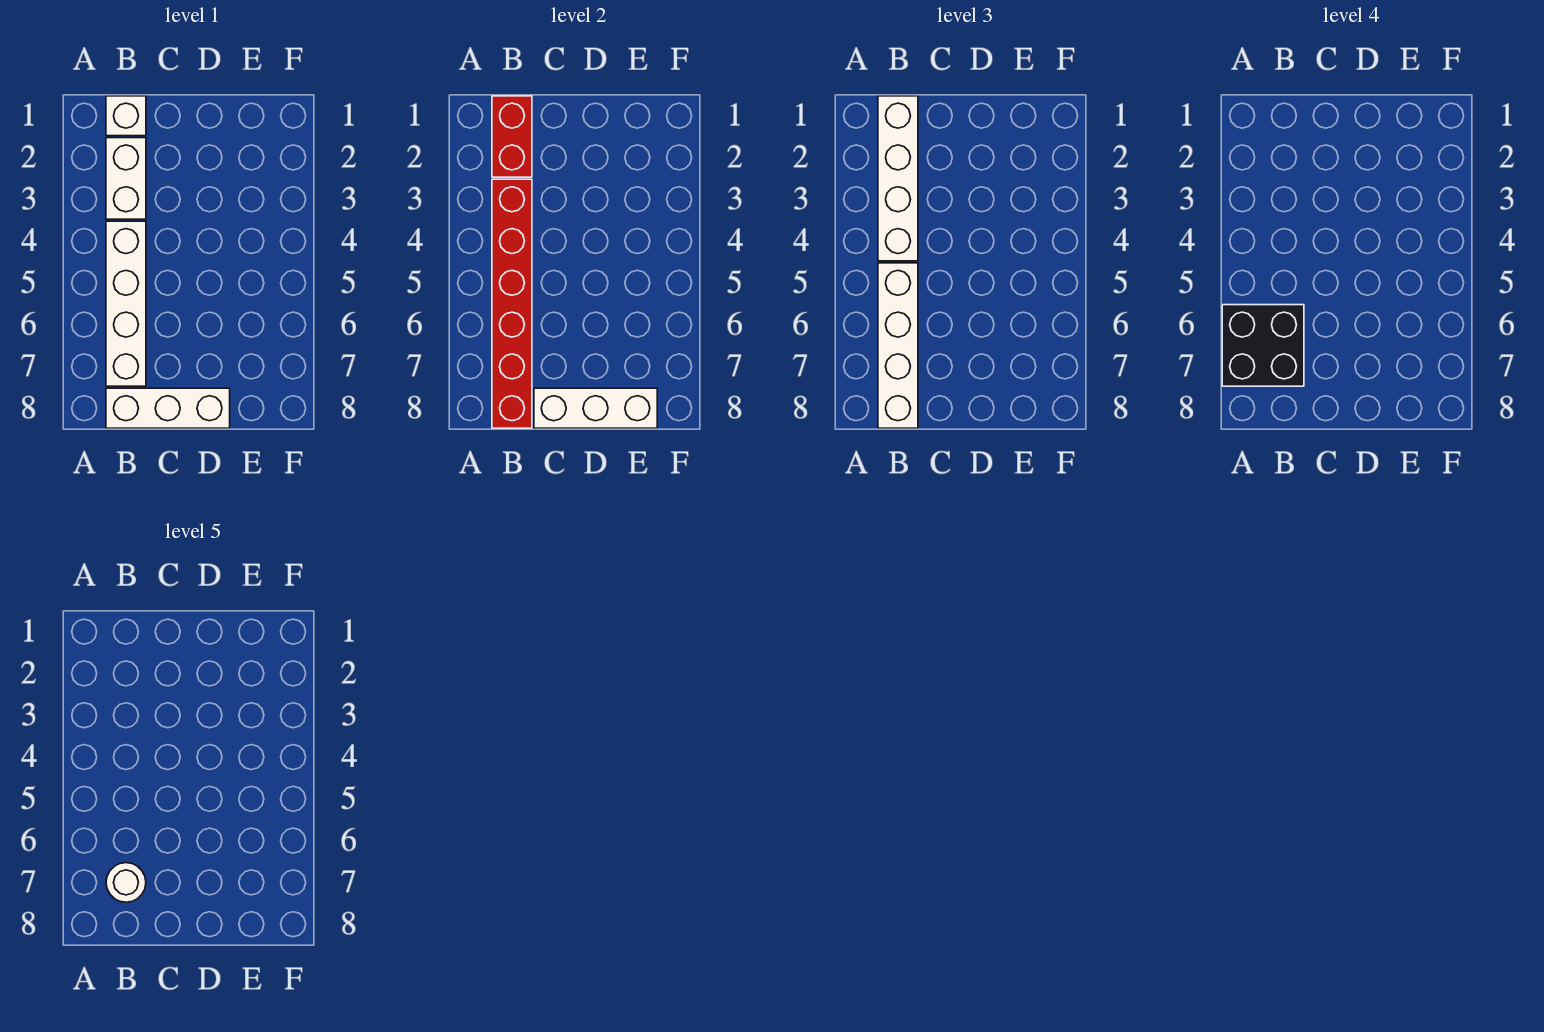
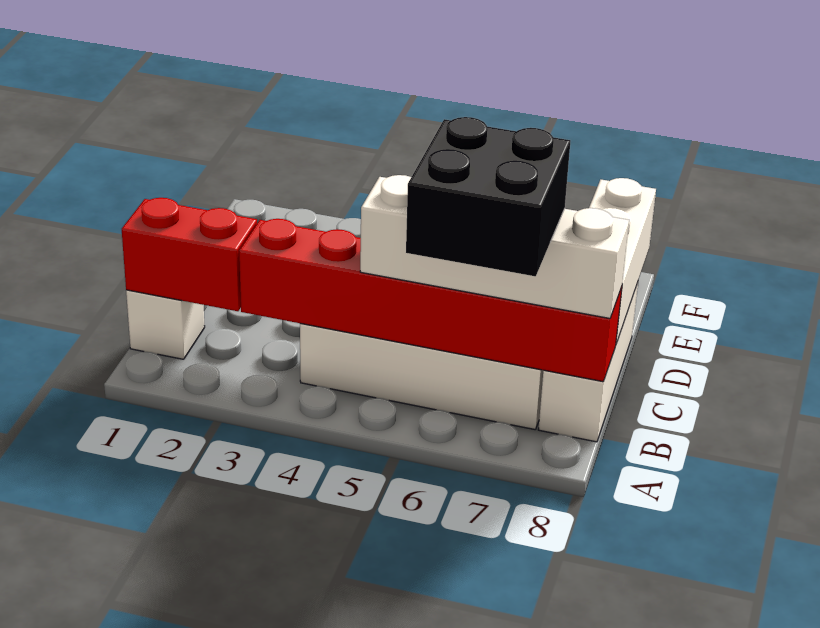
white 1x4 brick [878,96,918,261] -> none
white 1x2 brick [106,138,146,219] -> none
white 1x1 round brick [106,863,146,902] -> none

